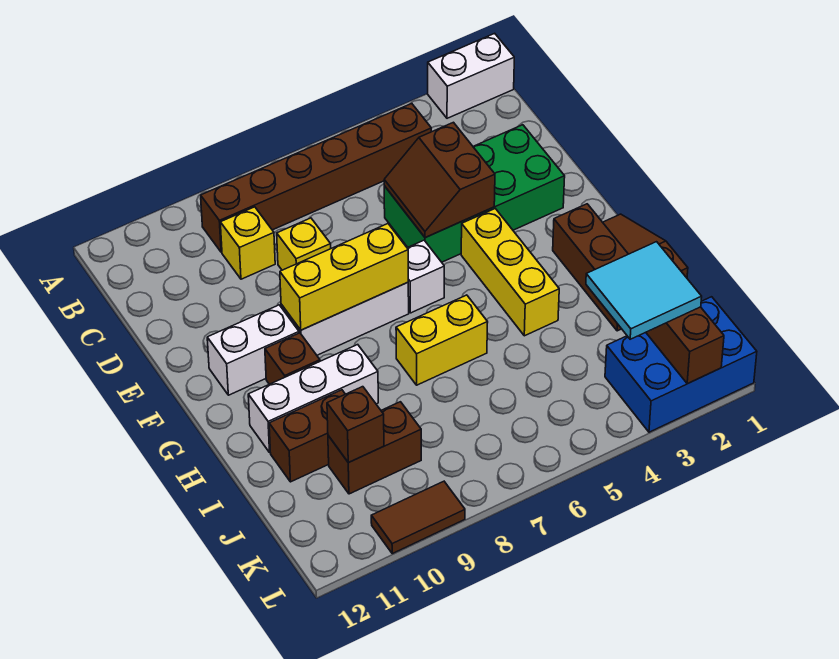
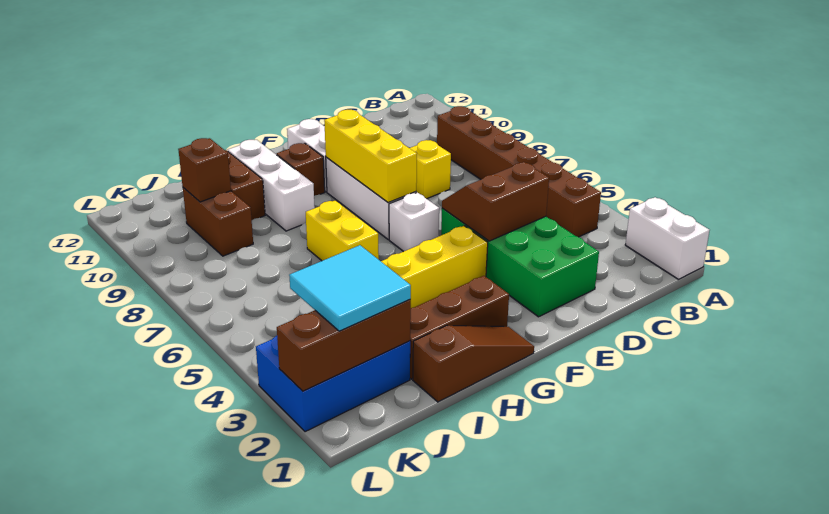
yellow 1x1 brick [220,207,275,279] -> none
blue 2x3 brick [605,297,757,432] -> blue 2x3 brick turned to [256,336,410,432]
brown 1x2 tile [371,481,465,554] -> none

